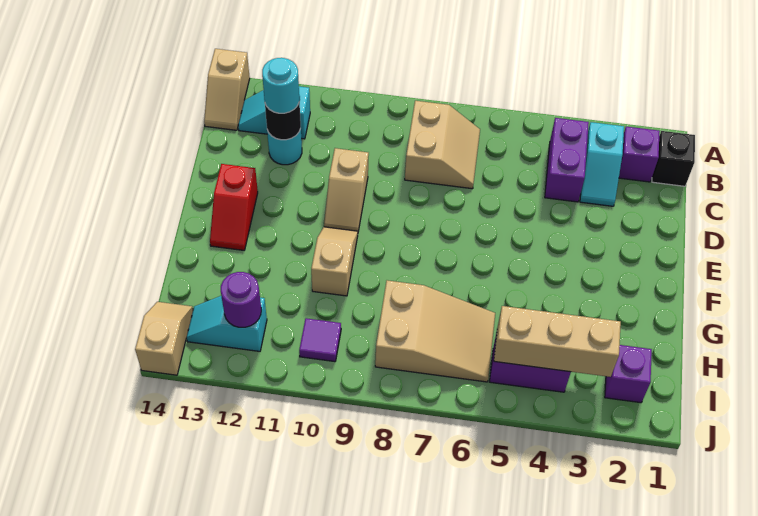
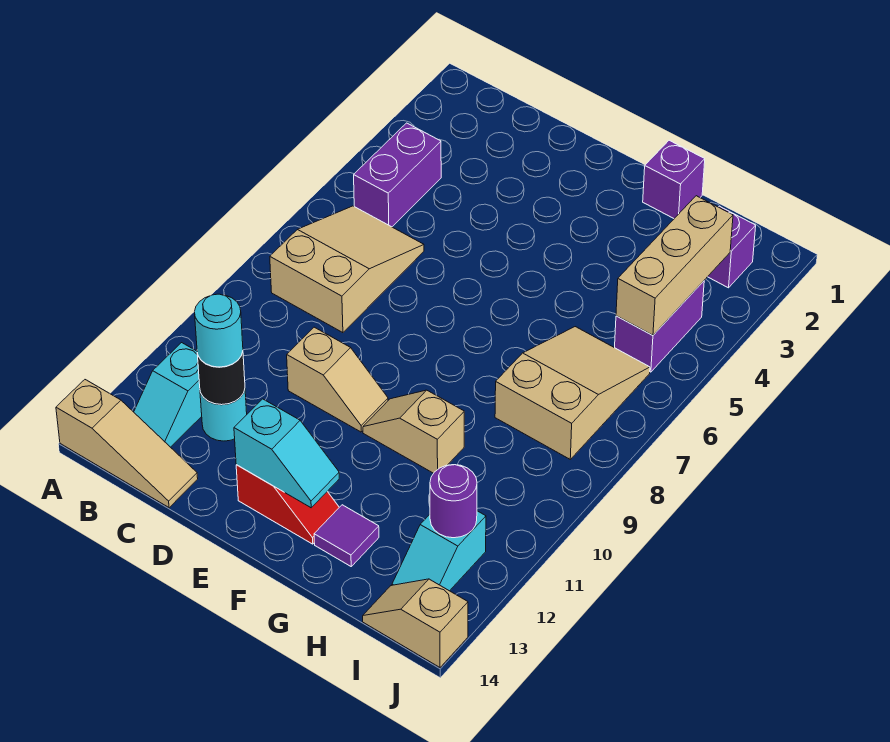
tan 1x2 slope [204,49,250,130] -> tan 1x3 slope [56,380,198,508]
black 1x1 brick [652,131,695,186] -> none
purple 1x1 brick [619,127,660,182] -> purple 1x1 brick moved to [643,140,705,218]
cyan 1x2 slope [580,122,624,206] -> cyan 1x2 slope moved to [234,399,339,508]
purple 1x2 brick [545,118,589,202] -> purple 1x2 brick turned to [354,123,441,227]
tan 2x2 slope [405,101,480,189] -> tan 2x3 slope [270,206,424,333]
purple 1x1 tile [299,318,341,362] -> purple 1x1 tile moved to [314,505,379,566]

